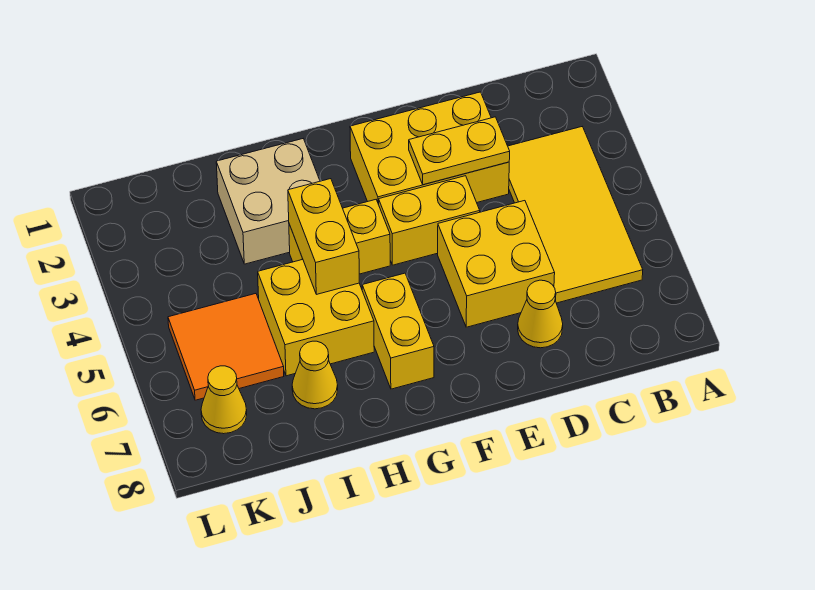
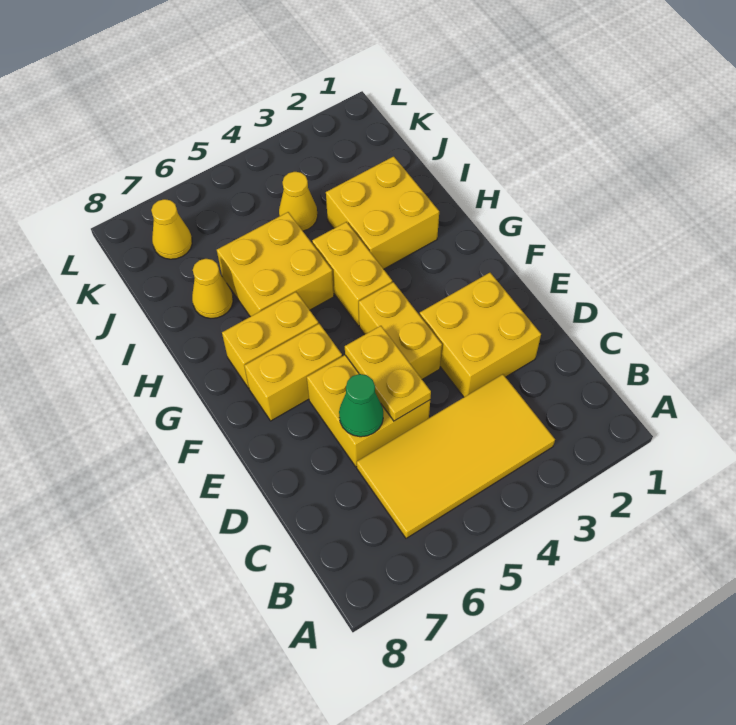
yellow 2x3 brick [350,92,509,204] -> yellow 2x2 brick [420,273,541,397]
yellow 1x2 plate [409,117,510,185] -> yellow 1x2 plate moved to [345,326,431,421]
none -> green 1x1 cone [339,374,383,437]
yellow 1x1 cone [518,280,563,348] -> yellow 1x1 cone moved to [279,172,318,231]
tan 2x2 brick [216,139,320,264] -> yellow 2x2 brick [326,156,439,269]
yellow 1x2 brick [288,179,359,294] -> yellow 1x2 brick moved to [244,324,342,421]
orange 2x2 tile [168,294,284,400] -> none

